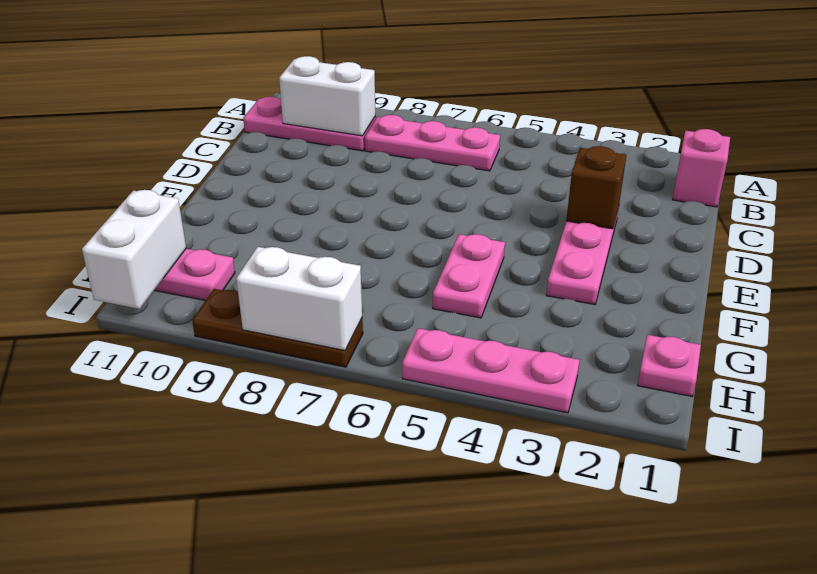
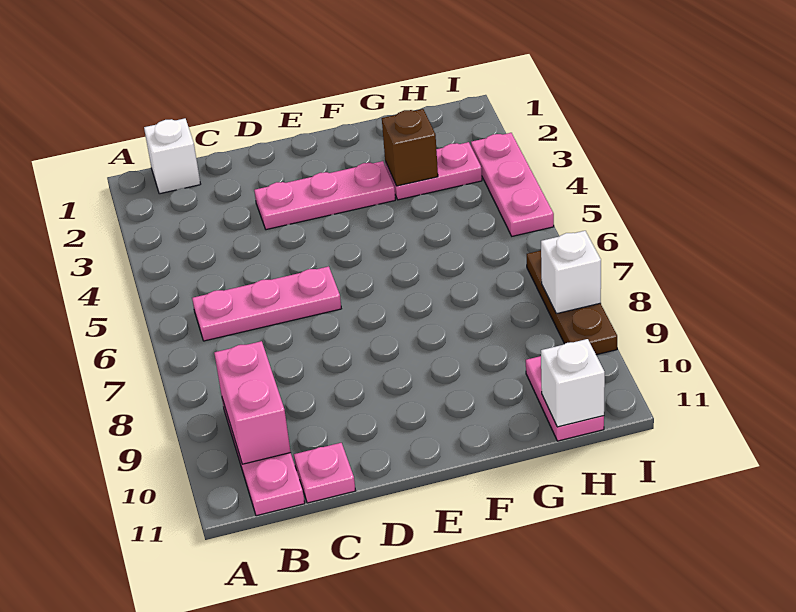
pink 1x1 brick [672,129,730,207] -> white 1x1 brick [144,118,200,194]
pink 1x3 plate [365,115,500,171] -> pink 1x3 plate turned to [192,266,341,341]
white 1x2 brick [279,56,375,136] -> pink 1x2 brick [214,341,291,464]
brown 1x1 brick [566,146,626,229] -> brown 1x1 brick moved to [382,109,438,186]
pink 1x2 plate [433,234,505,318] -> pink 1x2 plate moved to [385,142,482,200]
pink 1x1 plate [638,335,701,396] -> pink 1x1 plate moved to [294,443,356,503]
white 1x2 brick [82,190,186,309] -> white 1x1 brick [541,339,605,427]
white 1x2 brick [236,247,362,350] -> white 1x1 brick [541,231,601,314]

